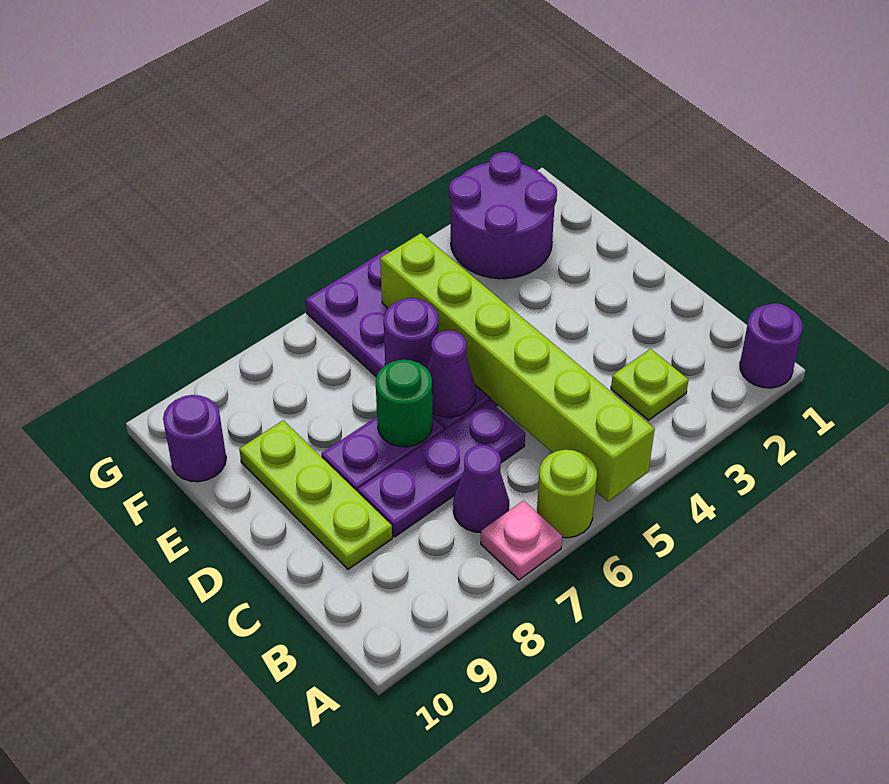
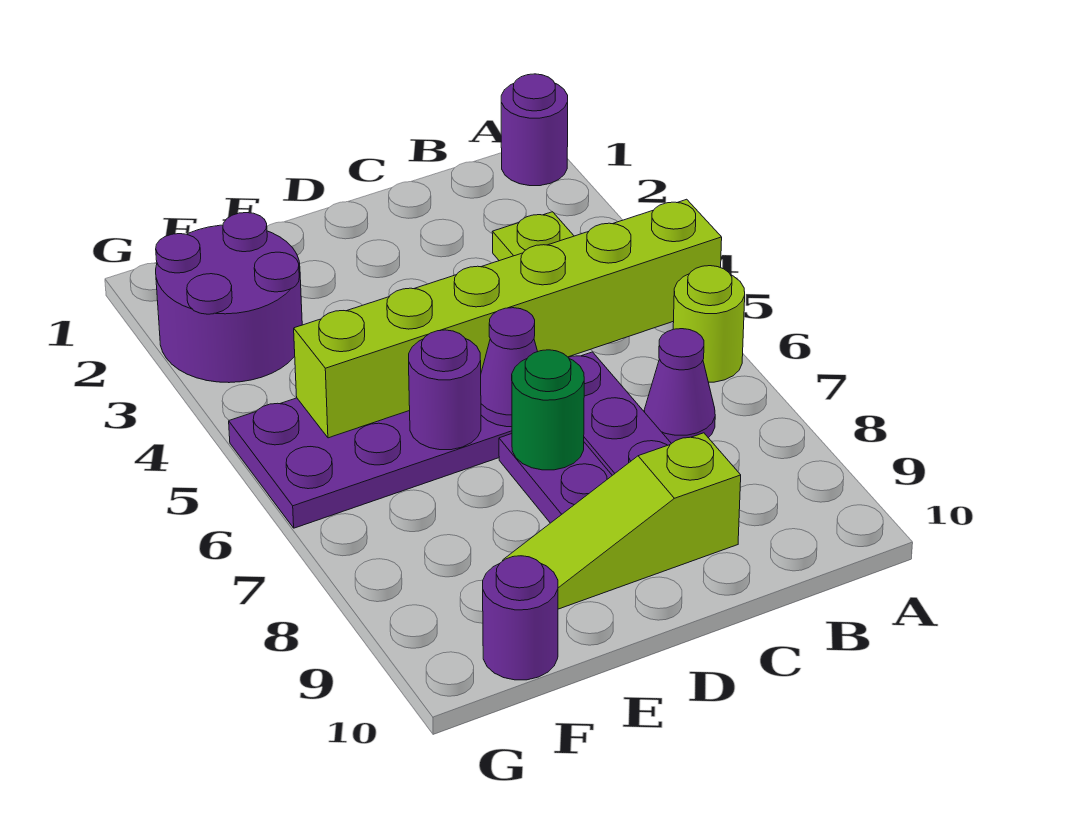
pink 1x1 plate [481,501,562,580] -> none
lime 1x3 plate [239,420,392,569] -> lime 1x3 slope [503,433,741,609]

